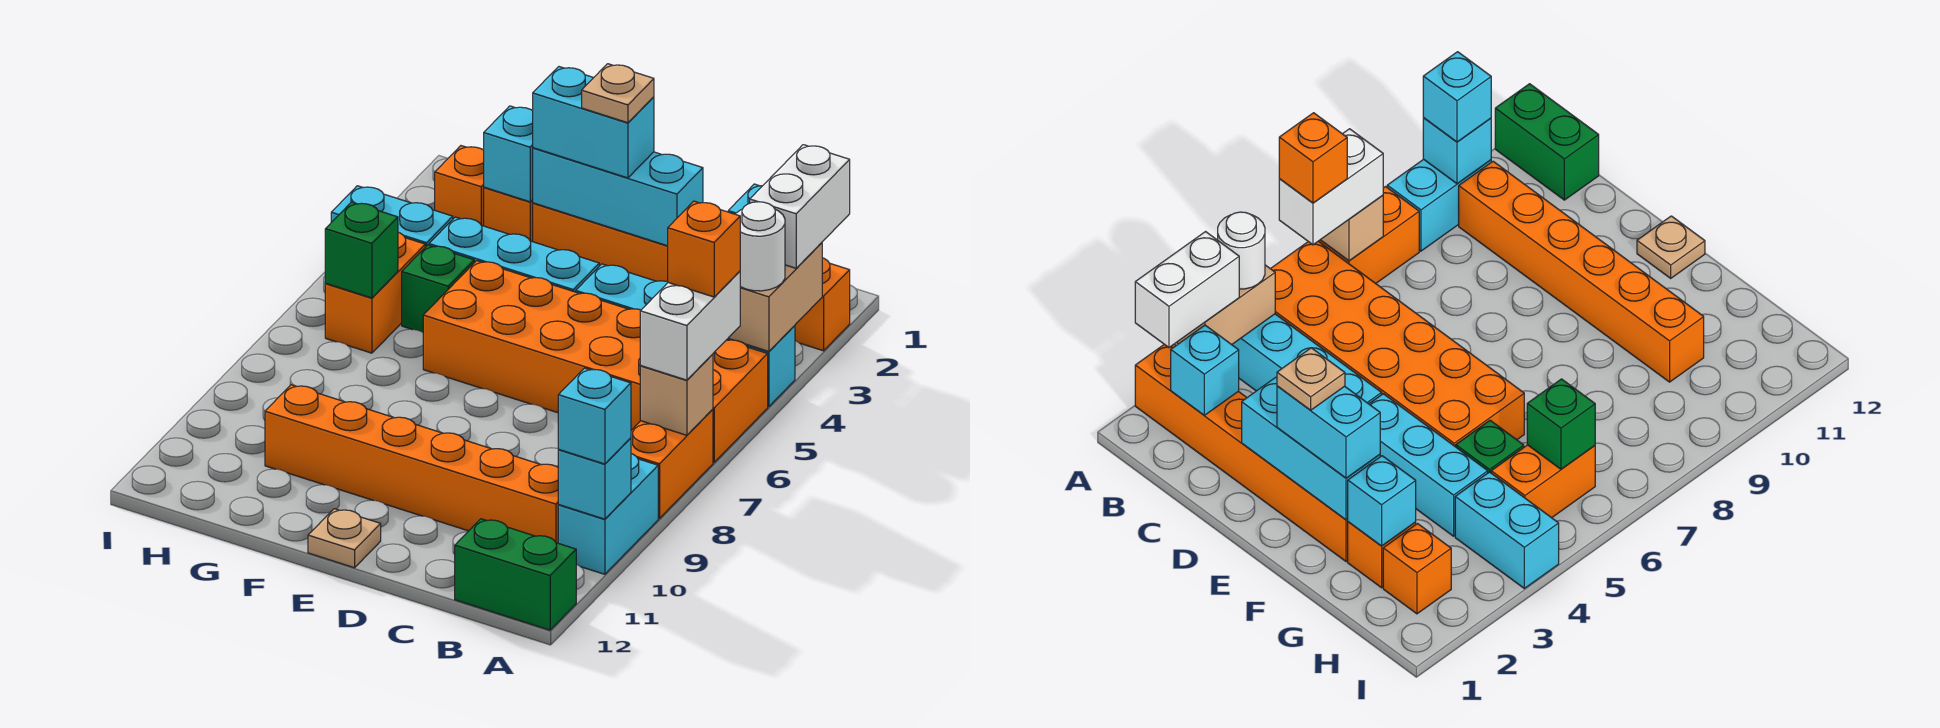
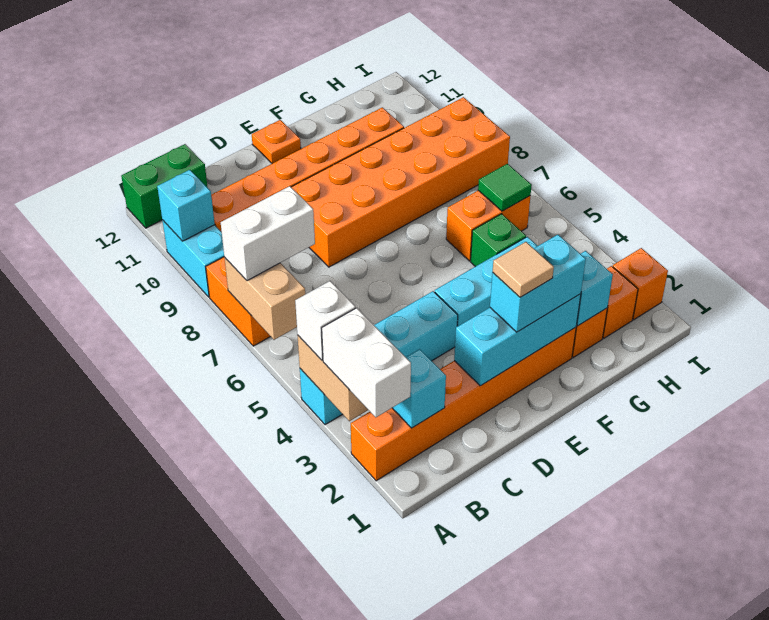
white 1x1 round brick [736,202,785,291] -> white 1x1 brick [295,281,355,360]
orange 2x6 brick [423,261,768,462] -> orange 2x6 brick moved to [291,97,510,267]
white 1x2 brick [640,271,740,380] -> white 1x2 brick turned to [221,186,315,281]
orange 1x1 brick [668,201,740,297] -> orange 1x1 brick moved to [613,248,668,320]
tan 1x1 brick [640,354,713,435] -> tan 1x2 brick [224,257,305,340]
cyan 1x1 brick [558,368,631,464] -> none
tan 1x1 plate [582,64,654,123] -> tan 1x1 tile [493,242,554,297]
tan 1x1 plate [308,509,381,568] -> orange 1x1 plate [252,120,301,163]
cyan 1x2 brick [331,186,453,247] -> none
orange 1x2 brick [325,232,425,353] -> orange 1x2 brick turned to [446,191,530,261]
green 1x1 brick [325,202,398,298] -> green 1x1 tile [478,164,532,211]

